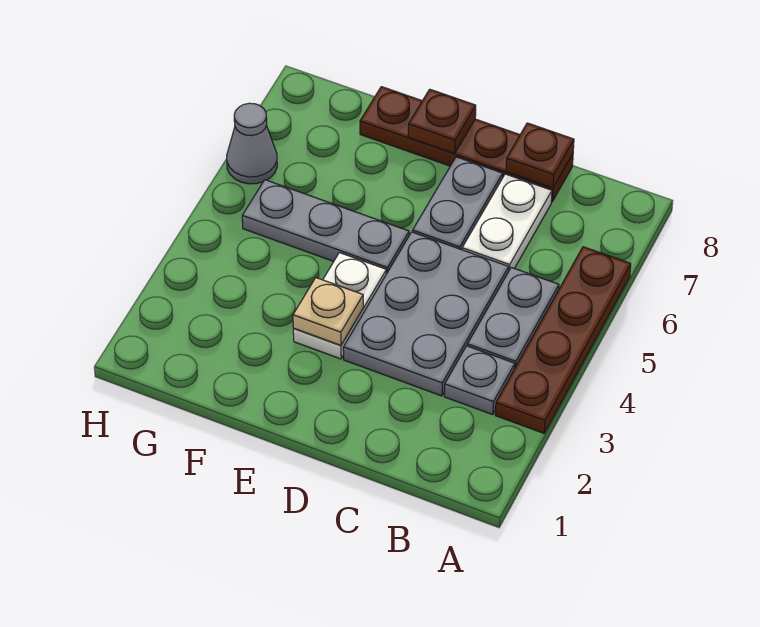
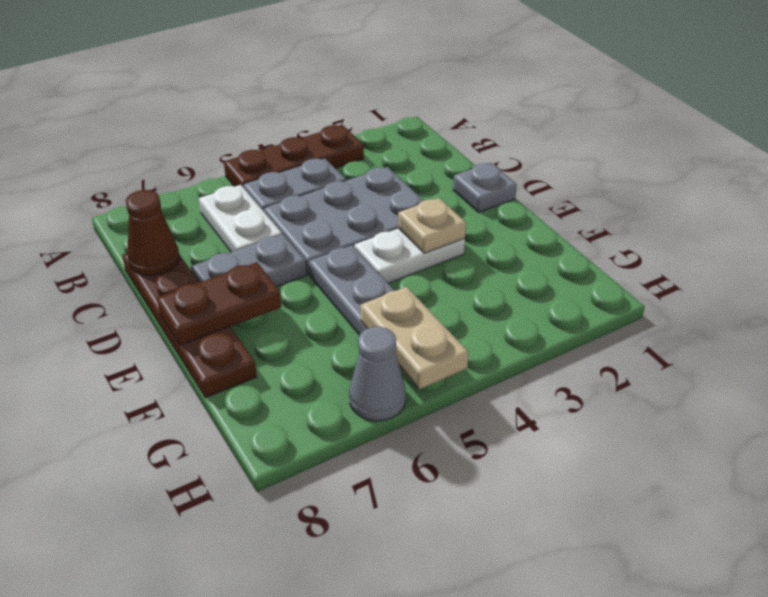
brown 1x4 plate [495,247,631,433] -> brown 1x3 plate [224,125,364,187]
grey 1x1 plate [444,346,515,415] -> grey 1x1 plate moved to [453,163,517,212]
white 1x2 plate [462,174,552,272] -> white 1x2 plate turned to [199,185,282,252]
brown 1x1 plate [506,123,574,188] -> brown 1x1 cone [126,190,180,275]
brown 1x1 plate [408,89,476,154] -> brown 1x2 plate [157,262,281,345]
none -> tan 1x2 plate [360,287,469,389]

